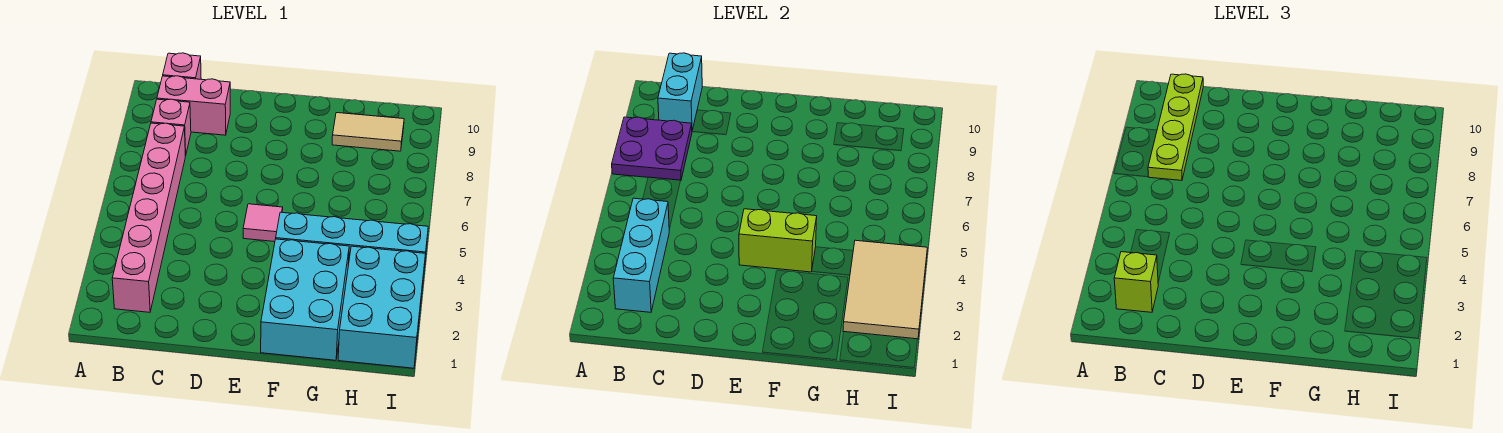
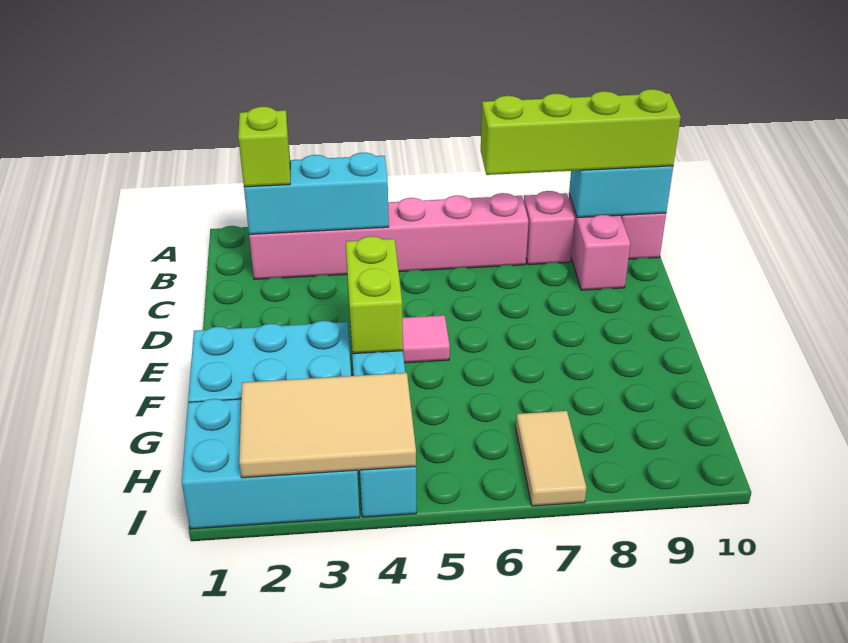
purple 2x2 plate [612,117,692,181] -> none
lime 1x4 plate [1148,74,1203,180] -> lime 1x4 brick [481,89,681,175]
tan 1x2 tile [332,113,404,151] -> tan 1x2 tile moved to [516,411,586,506]

